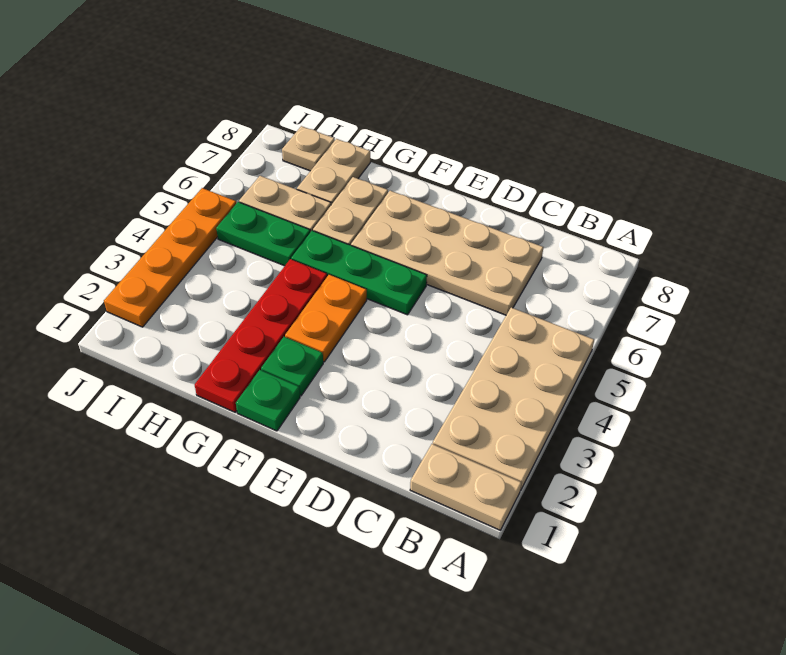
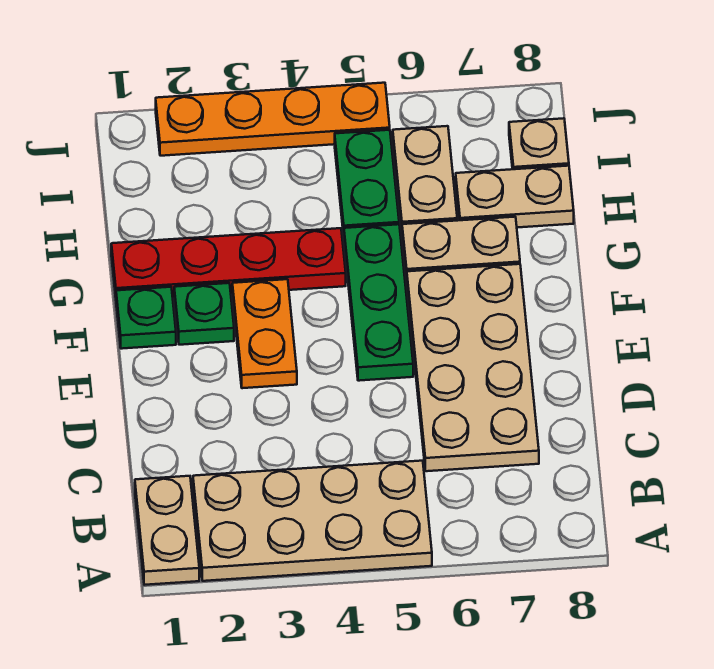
orange 1x2 plate [285,274,367,362] -> orange 1x2 plate turned to [232,279,297,388]

